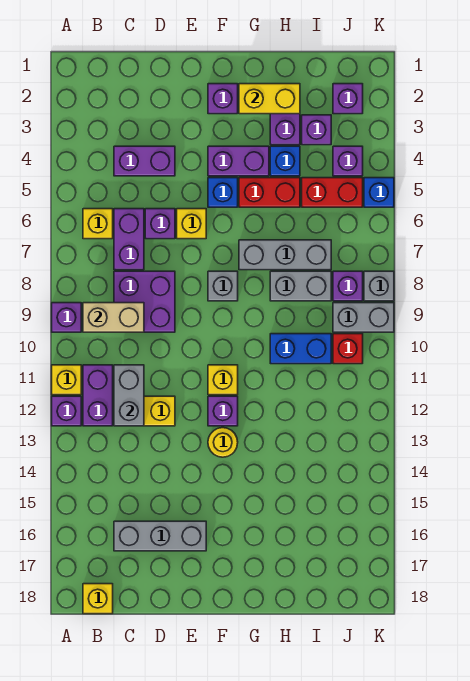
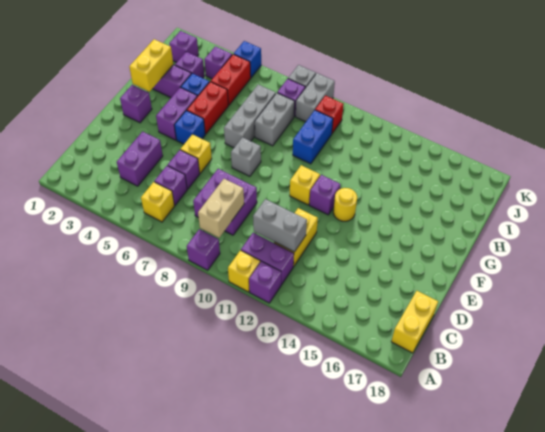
yellow 1x1 brick [83,584,113,614] -> yellow 1x2 brick [391,291,438,353]
purple 1x2 brick [114,209,144,270] -> purple 1x1 brick [154,166,187,205]
grey 1x3 brick [114,521,206,551] -> none

